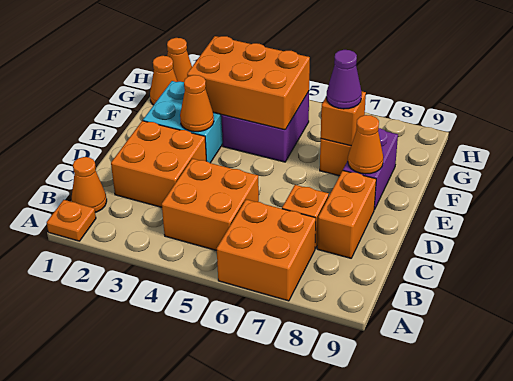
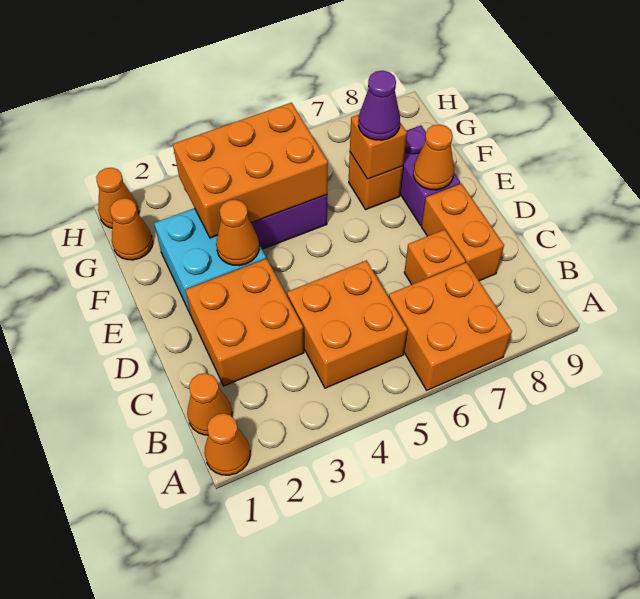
orange 1x1 plate [47,200,96,241] -> orange 1x1 cone [204,413,250,475]

